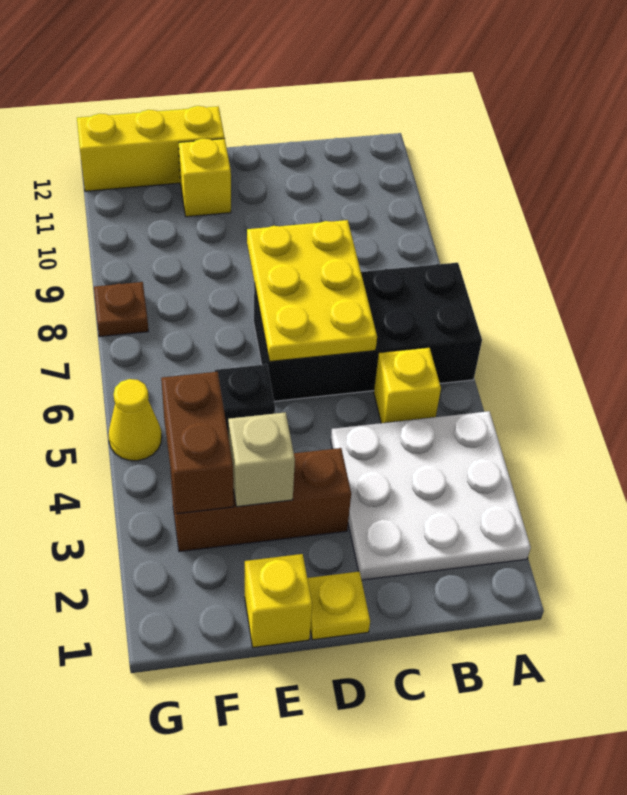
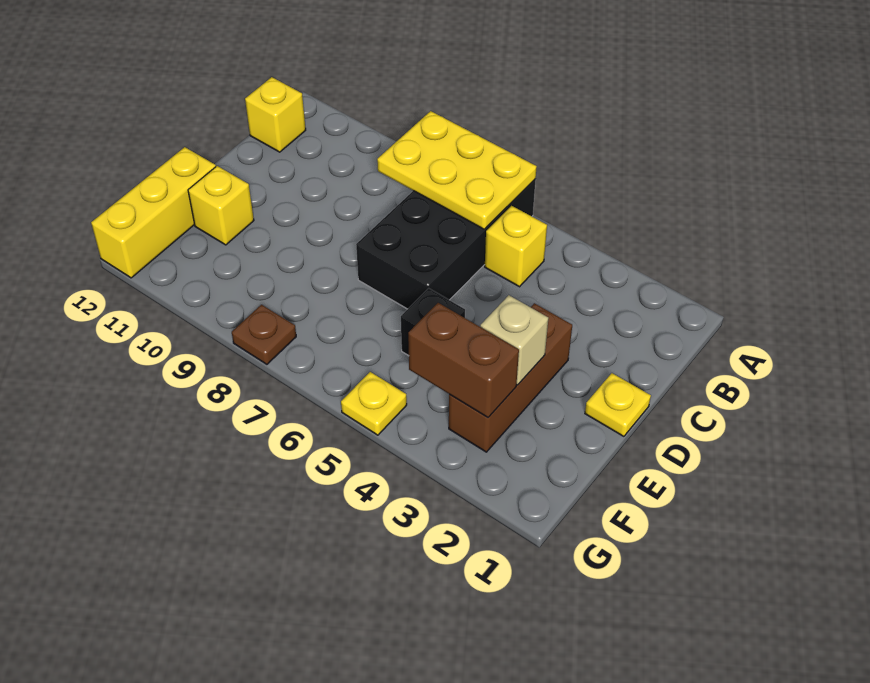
white 3x3 plate [331,411,531,580] -> none
yellow 2x3 plate [247,220,377,362] -> yellow 2x3 plate moved to [377,111,537,229]
yellow 1x1 brick [245,554,312,647] -> yellow 1x1 brick moved to [245,77,306,152]
yellow 1x1 cone [108,379,162,461] -> yellow 1x1 plate [341,372,407,435]

